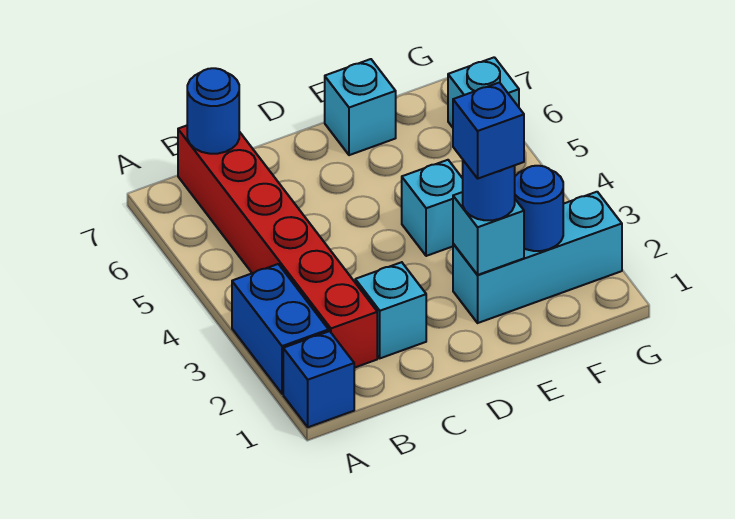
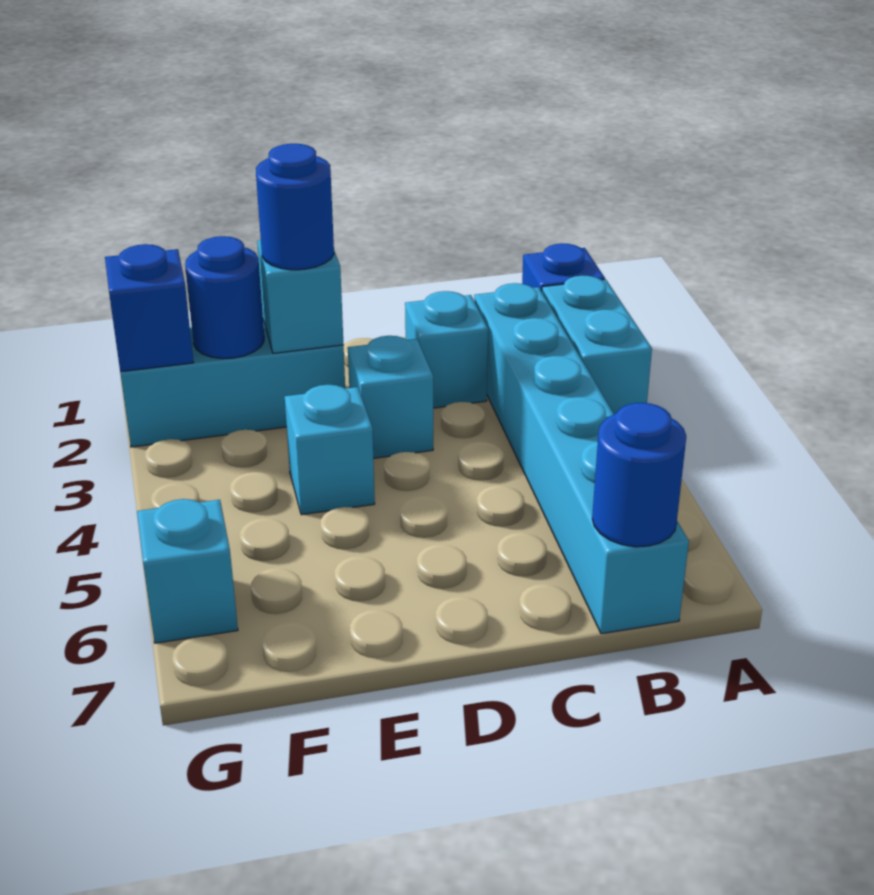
blue 1x2 brick [232,264,329,394] -> cyan 1x2 brick [542,275,652,414]
red 1x6 brick [178,126,377,368] -> cyan 1x6 brick [474,283,689,634]
blue 1x1 brick [453,82,524,178] -> blue 1x1 brick moved to [105,244,194,372]
cyan 1x1 brick [325,59,396,155] -> cyan 1x1 brick moved to [348,336,433,458]

